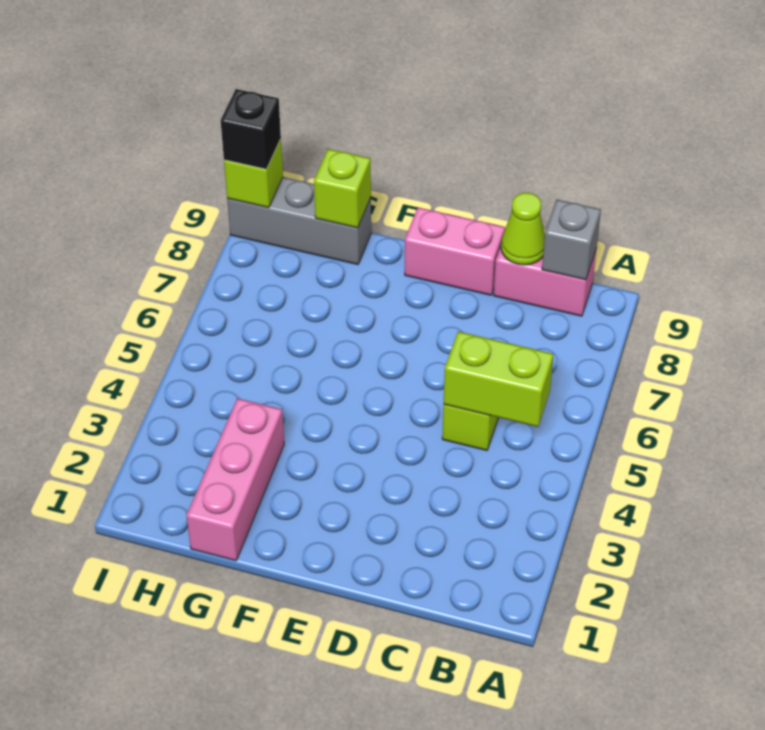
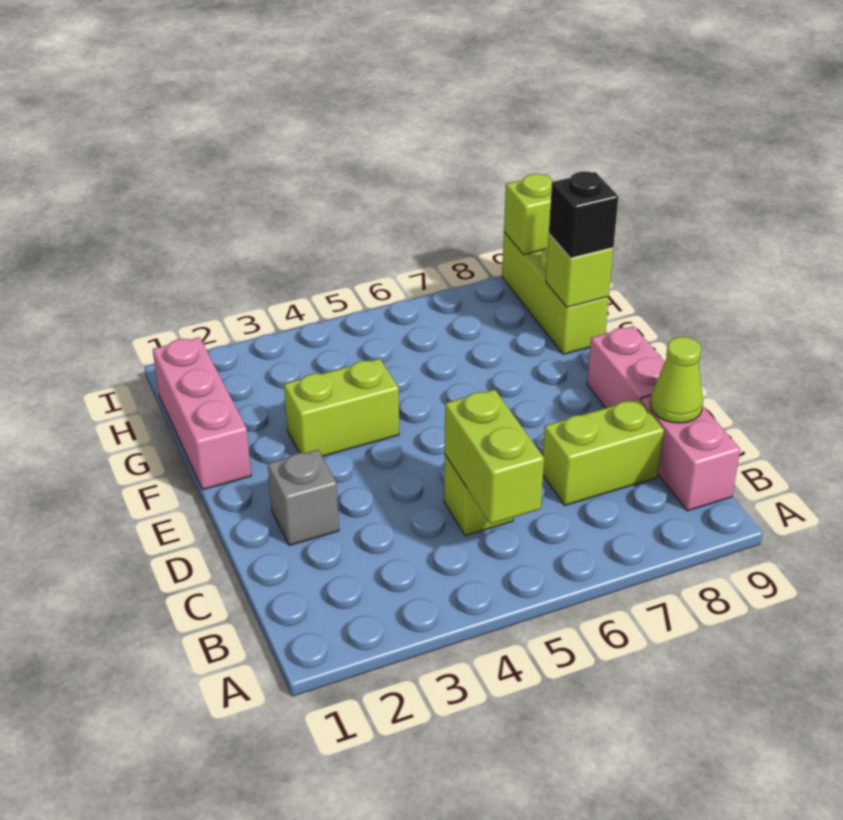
grey 1x1 brick [542,200,601,280] -> grey 1x1 brick moved to [268,450,339,546]
none -> lime 1x2 brick [543,399,664,505]
none -> lime 1x2 brick [284,359,399,456]
pink 1x3 brick [186,398,284,561] -> pink 1x3 brick turned to [153,337,251,490]
grey 1x3 brick [227,177,371,265] -> lime 1x3 brick [502,232,609,354]
black 1x1 brick [221,89,281,169] -> black 1x1 brick moved to [549,171,618,258]

